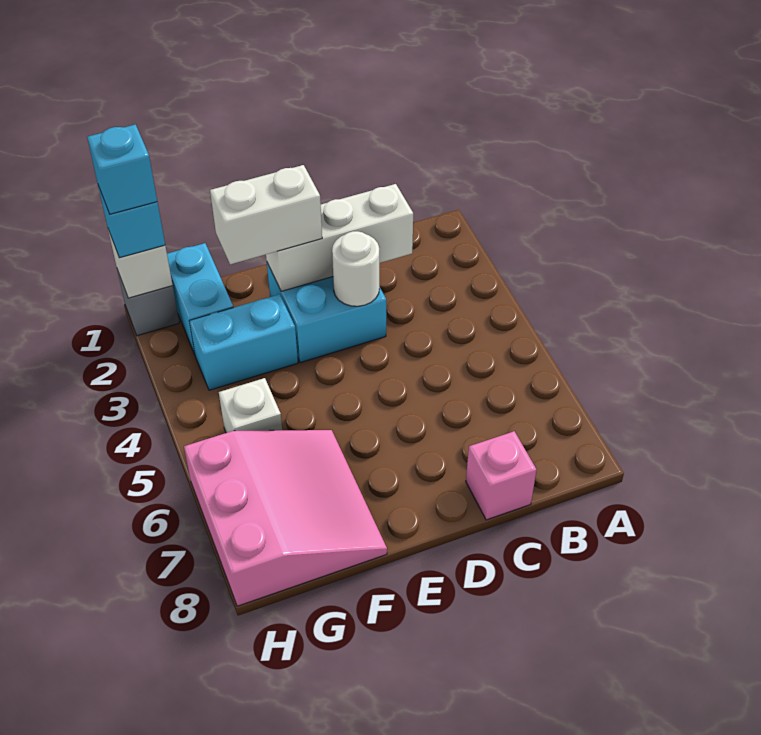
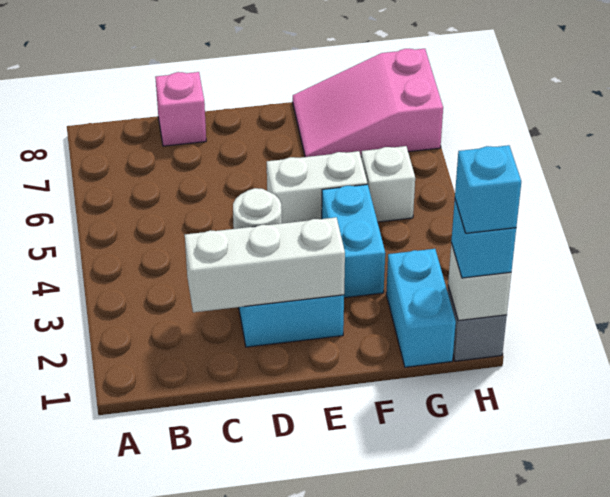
white 1x2 brick [210,165,322,264] -> white 1x2 brick moved to [267,151,367,223]
cyan 1x2 brick [190,294,298,390] -> cyan 1x2 brick turned to [322,184,385,298]
pink 3x3 slope [184,430,387,606] -> pink 2x3 slope [293,49,443,157]

